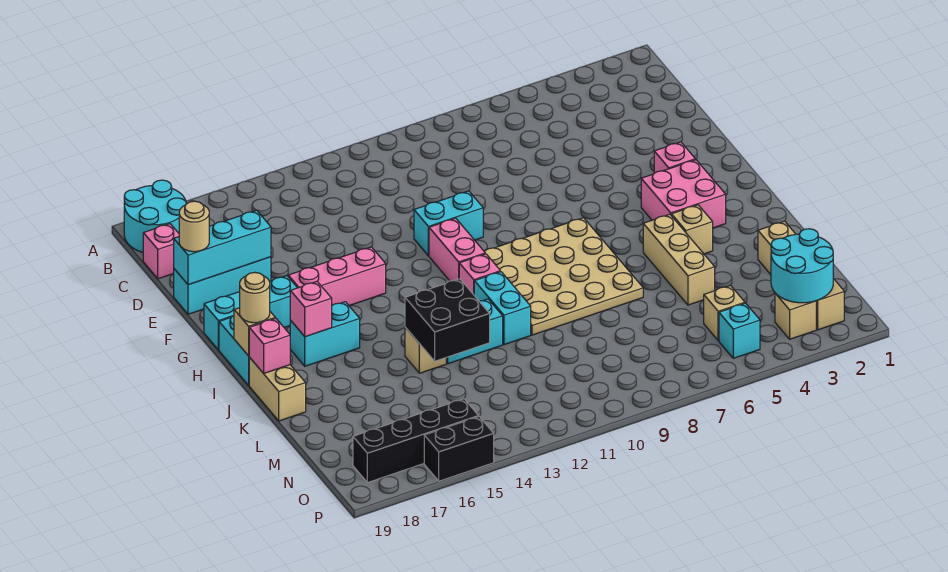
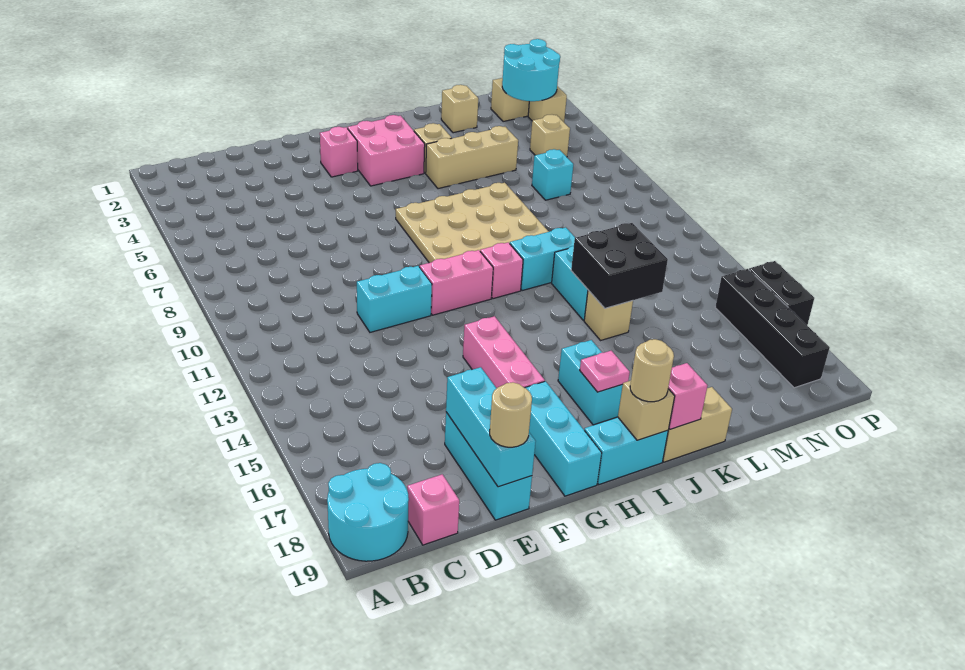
cyan 1x2 brick [414,191,483,256] -> cyan 1x2 brick turned to [357,266,432,332]
pink 1x1 brick [290,282,332,337] -> pink 1x1 plate [580,351,630,392]
cyan 1x1 brick [719,303,760,358] -> cyan 1x1 brick moved to [532,149,573,200]

